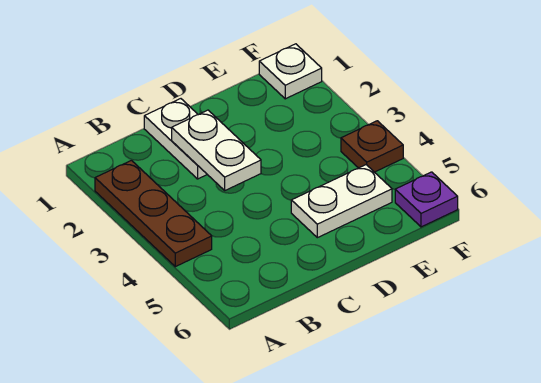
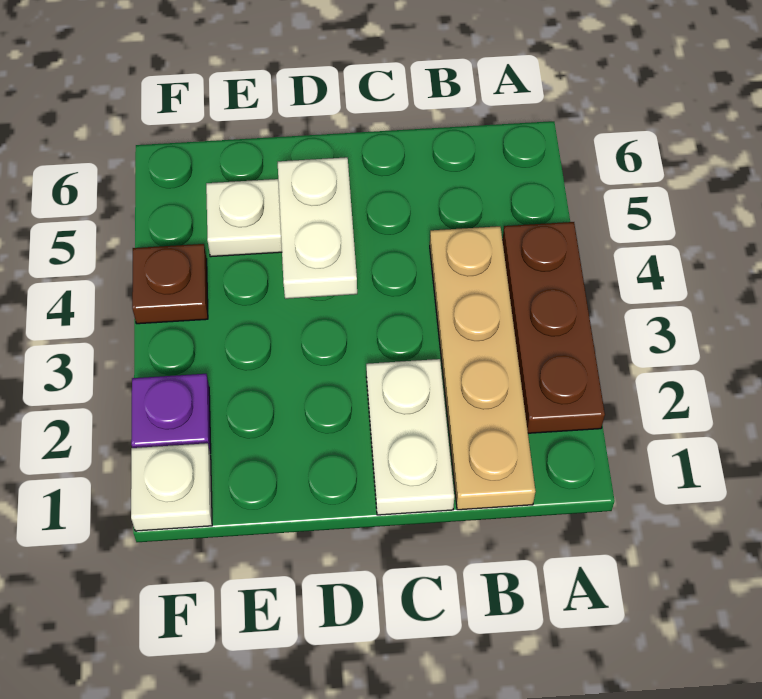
none -> tan 1x4 plate [430,226,536,510]
white 1x2 plate [172,110,261,190] -> white 1x2 plate moved to [278,157,357,299]
purple 1x1 plate [395,172,458,227] -> purple 1x1 plate moved to [131,374,211,453]

